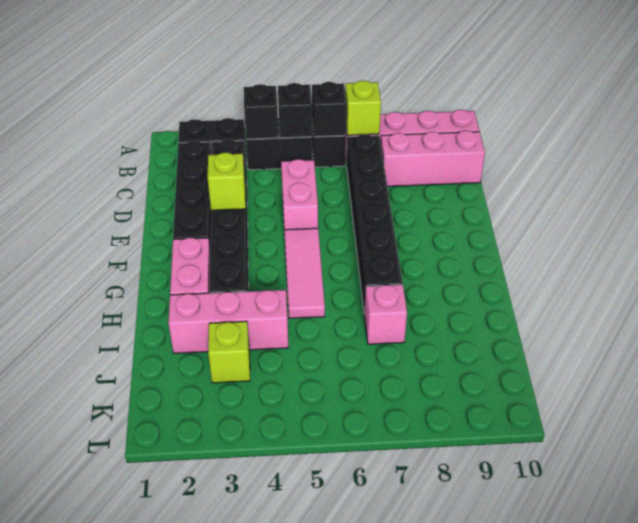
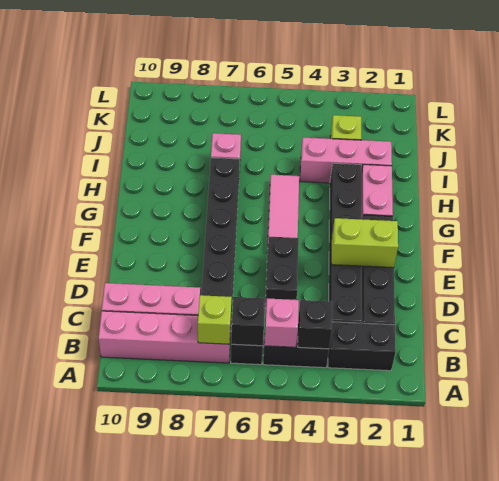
black 1x1 brick [278,83,312,138] -> pink 1x1 brick [264,298,299,347]
pink 1x2 brick [281,159,318,234] -> black 1x2 brick [265,237,299,308]
lime 1x1 brick [208,152,246,210] -> lime 1x2 brick [332,218,398,268]

